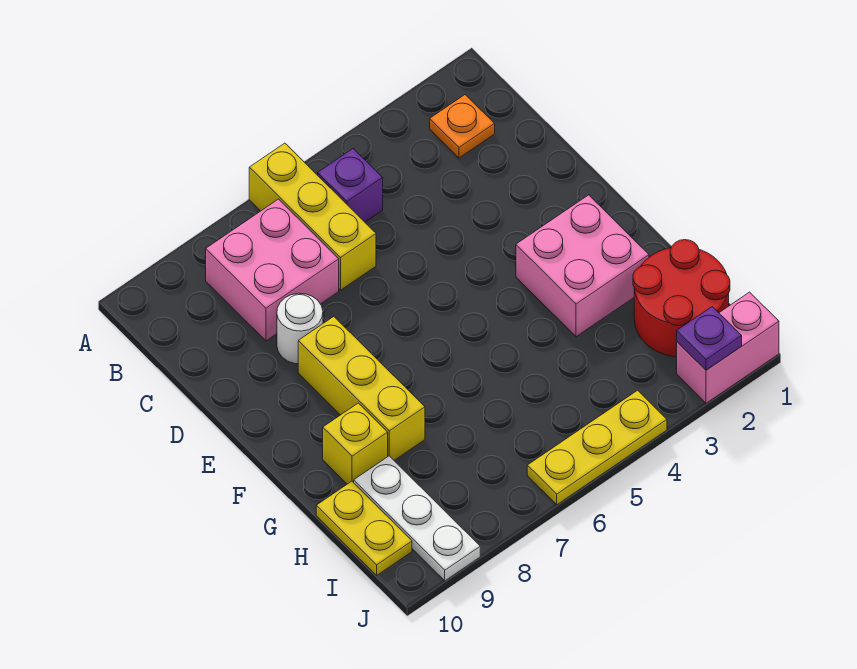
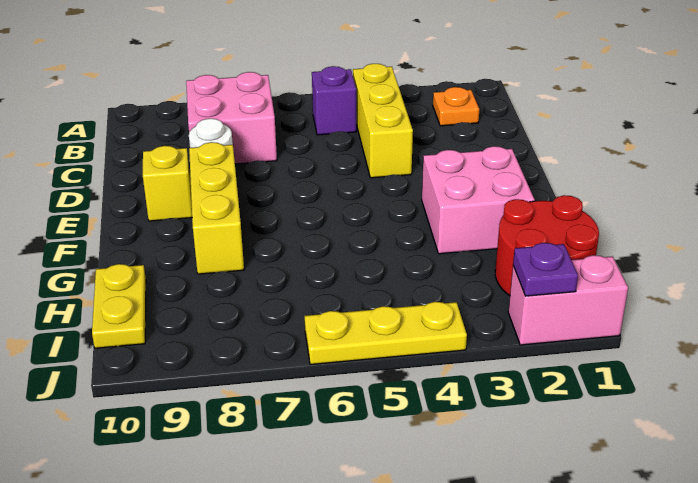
yellow 1x3 brick [249,143,376,290] -> yellow 1x3 brick moved to [353,64,413,178]
yellow 1x1 brick [323,403,388,484] -> yellow 1x1 brick moved to [143,146,192,221]
white 1x3 plate [354,456,480,581] -> none

